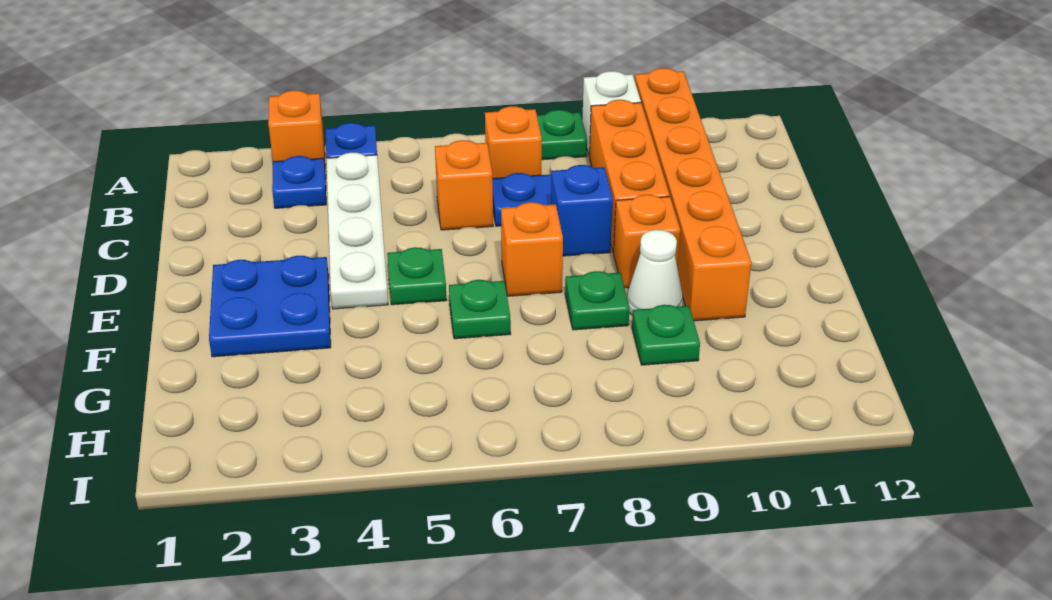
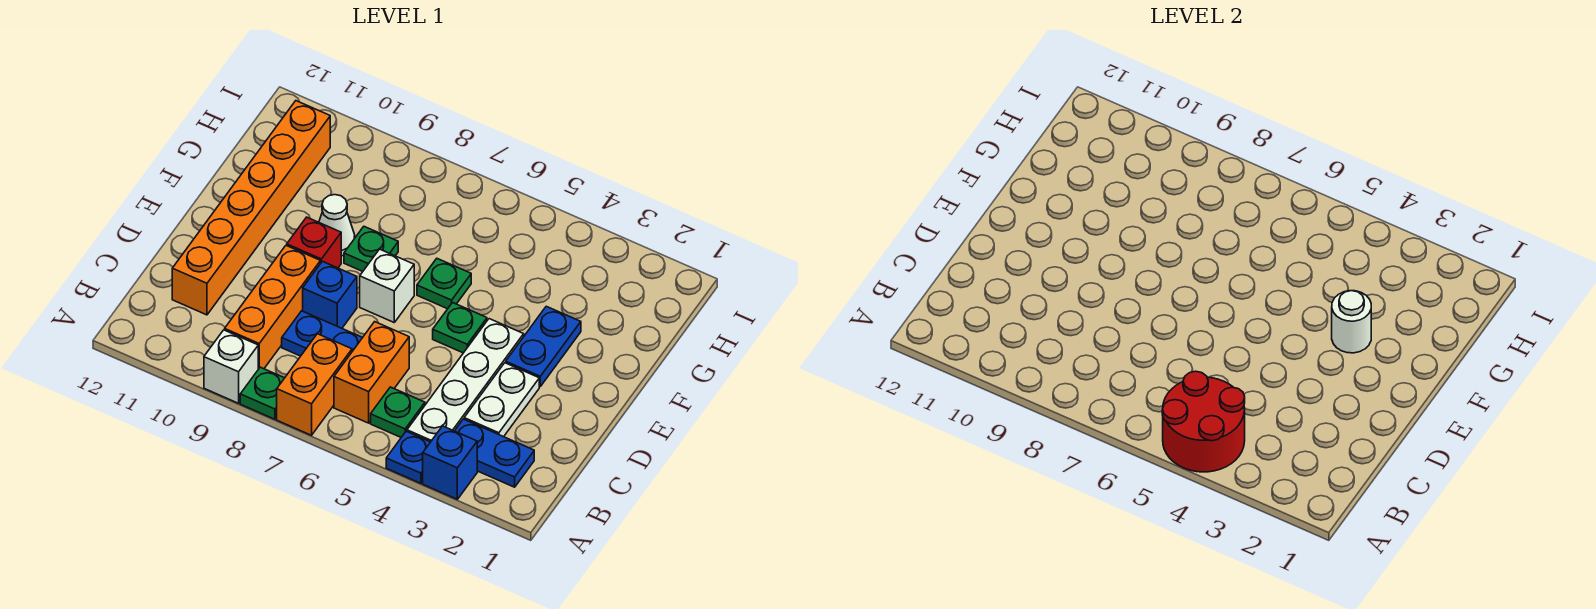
orange 1x1 brick [268,90,325,164] -> blue 1x1 brick [423,426,477,499]
none -> red 2x2 round brick [1162,371,1245,472]
orange 1x6 brick [635,68,751,321] -> orange 1x6 brick moved to [172,101,330,315]
blue 1x1 plate [272,156,326,208] -> blue 1x2 plate [455,419,534,487]
orange 1x1 brick [485,106,542,178] -> orange 1x2 brick [277,334,352,435]
none -> white 1x2 plate [464,363,539,437]
orange 1x1 brick [435,140,493,230] -> orange 1x2 brick [334,322,409,423]
blue 2x2 plate [209,256,331,357] -> blue 1x2 plate [506,306,581,386]
orange 1x1 brick [501,202,563,296] -> white 1x1 brick [360,249,414,322]
orange 1x1 brick [614,195,680,288] -> red 1x1 brick [287,217,341,268]
none -> white 1x1 round brick [1332,291,1371,353]
green 1x1 plate [632,305,700,365] -> green 1x1 plate moved to [371,387,425,437]

